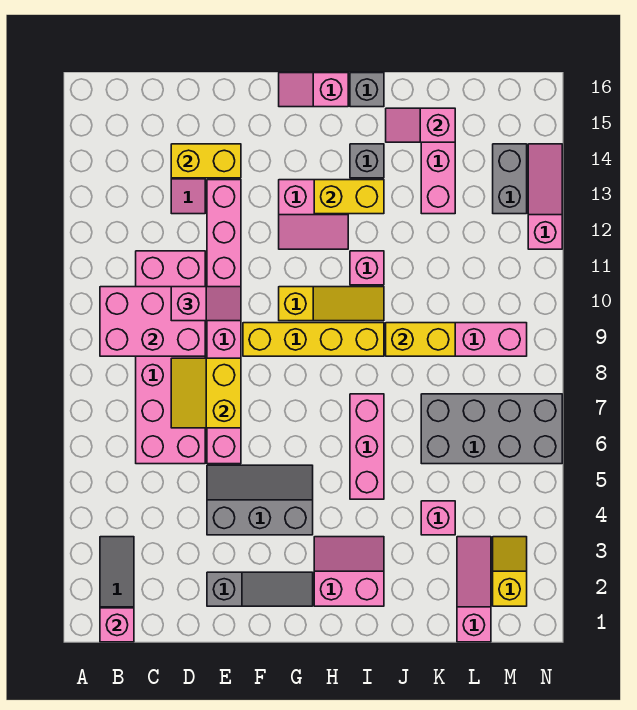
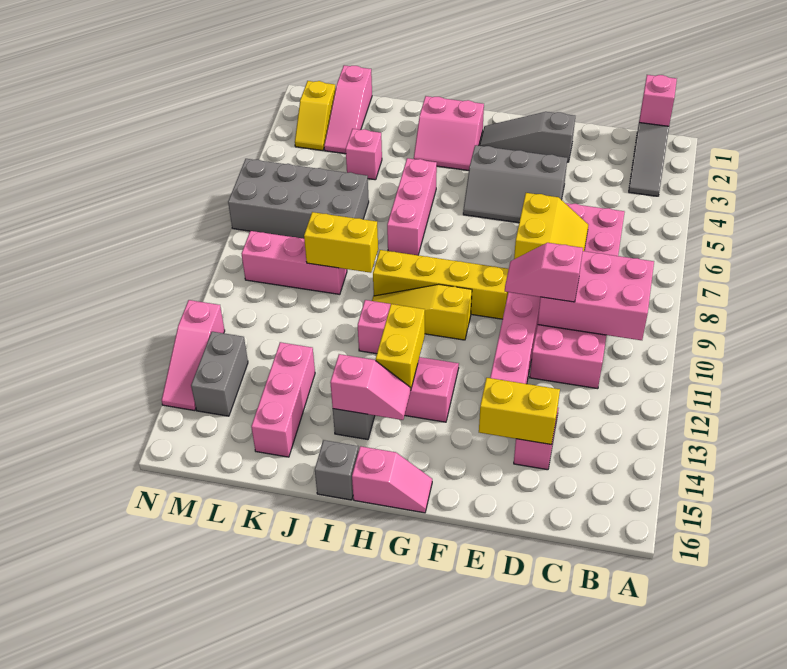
yellow 1x2 brick [314,180,384,214] -> yellow 1x2 brick turned to [376,304,425,390]
pink 1x2 slope [386,108,455,142] -> pink 1x2 slope moved to [330,354,411,420]

